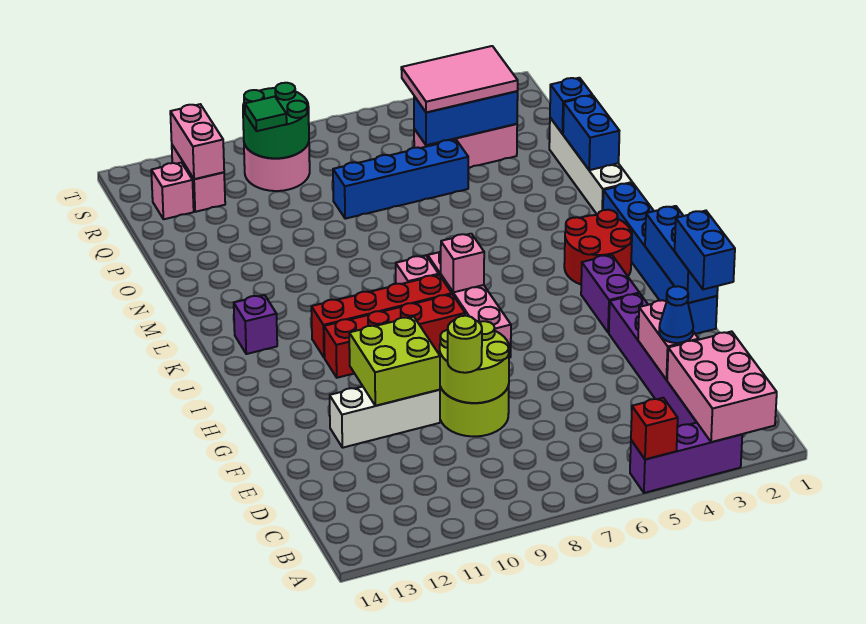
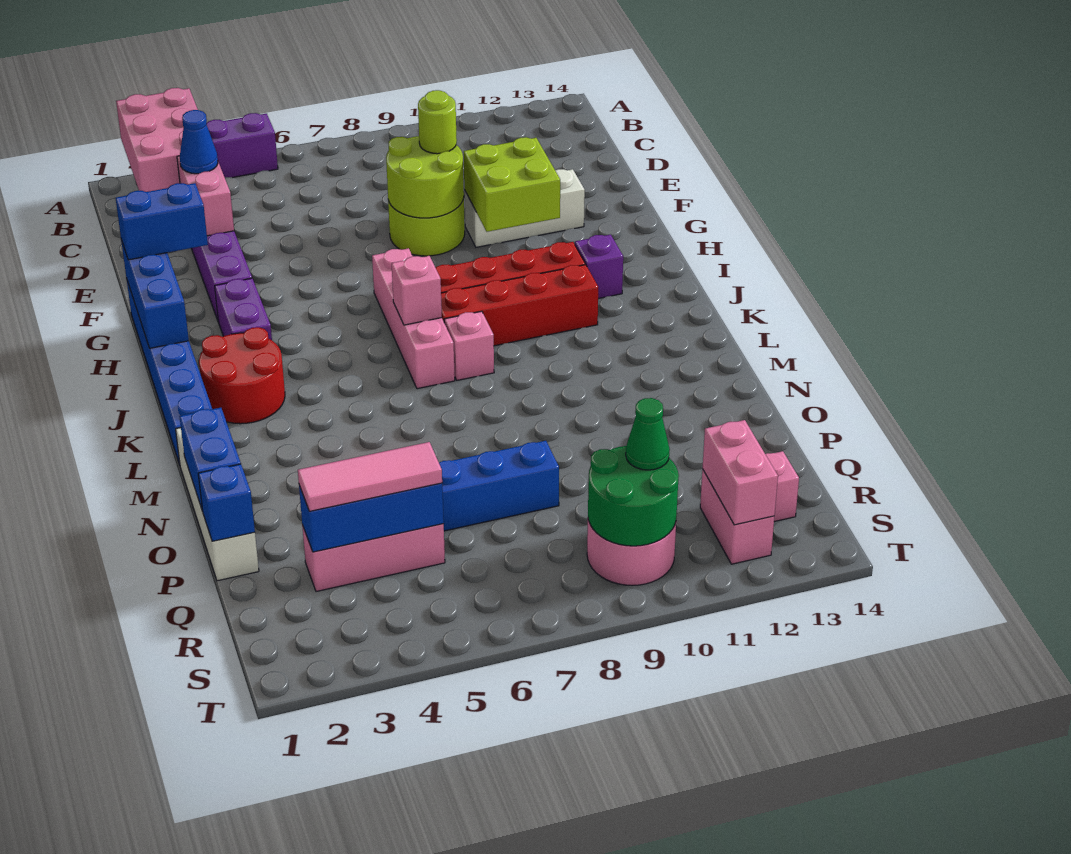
red 1x1 brick [631,398,678,459] -> none
blue 1x2 brick [675,211,735,289] -> blue 1x2 brick turned to [116,183,208,260]
purple 1x1 brick [234,295,277,354] -> purple 1x1 brick moved to [575,235,623,299]
pink 2x3 tile [401,46,518,113] -> pink 1x3 tile [298,442,442,511]
green 1x1 tile [245,97,287,131] -> green 1x1 cone [626,398,670,470]

